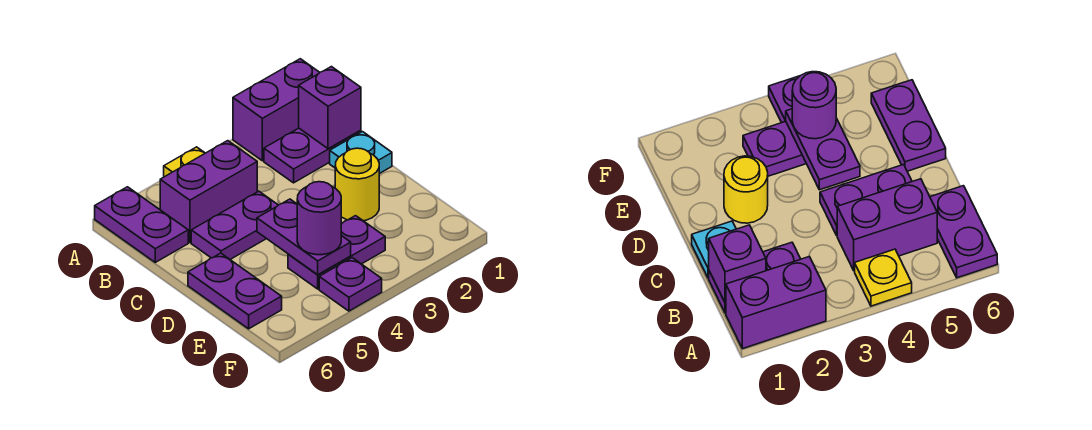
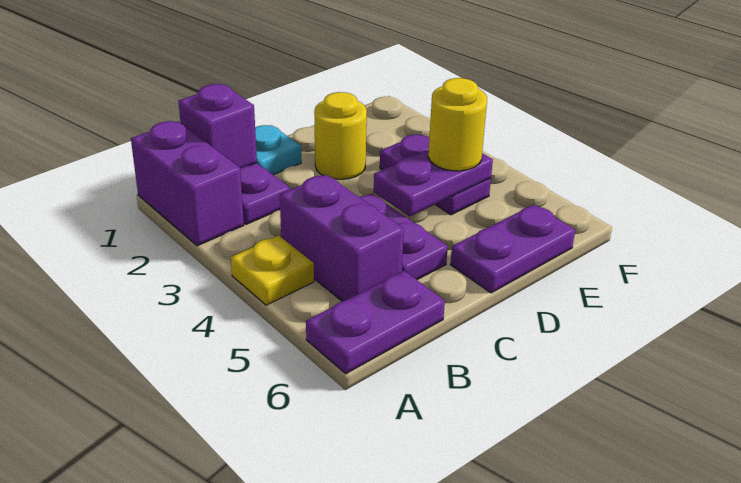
purple 1x1 round brick [297,182,341,255] -> yellow 1x1 round brick [428,78,487,171]
purple 1x1 plate [319,258,382,311] -> none

